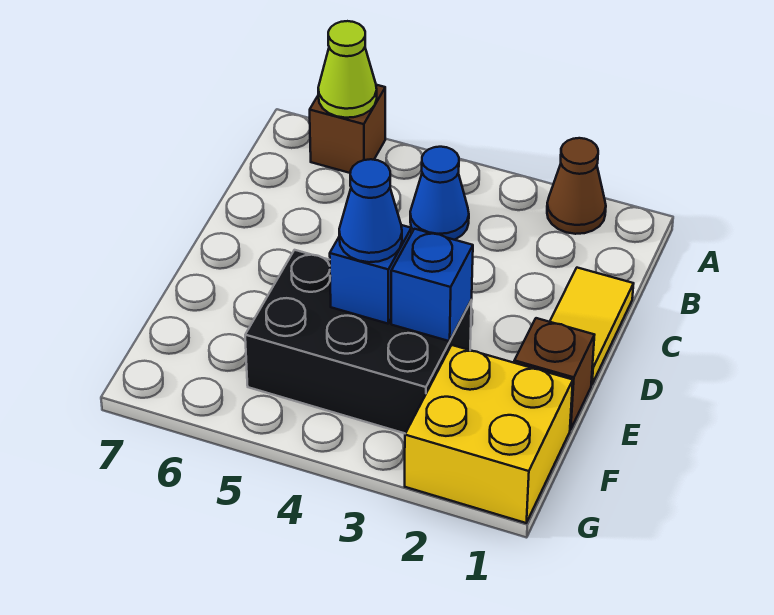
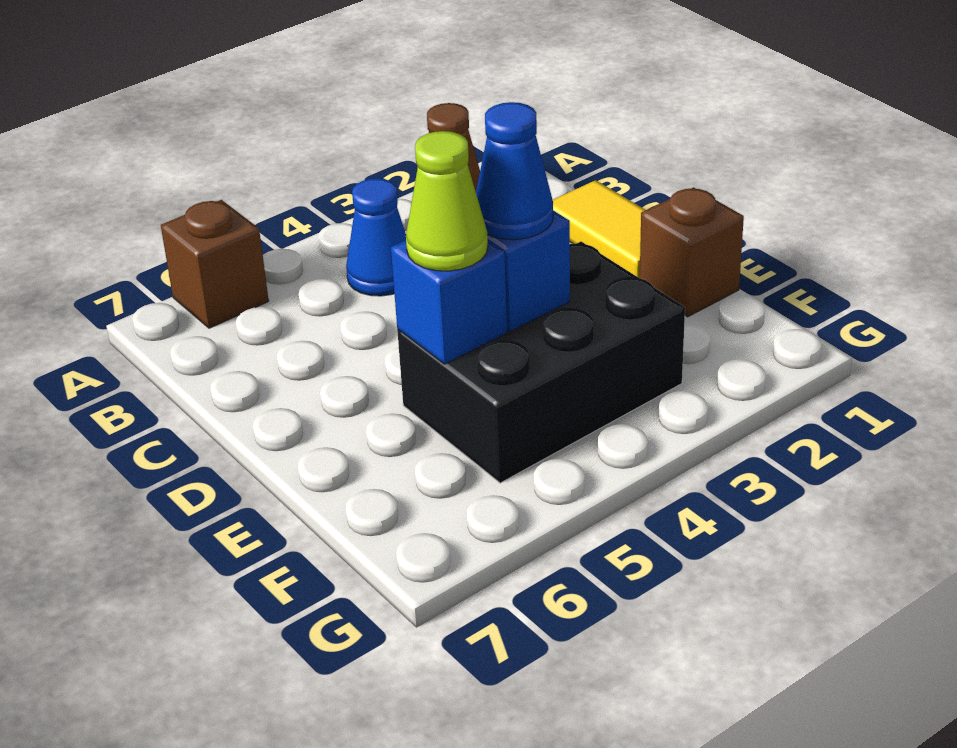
lime 1x1 cone [318,21,377,118] -> lime 1x1 cone moved to [406,131,488,271]
blue 1x1 brick [391,229,473,341] -> blue 1x1 brick moved to [391,240,507,364]
yellow 2x2 brick [405,345,573,523] -> none

